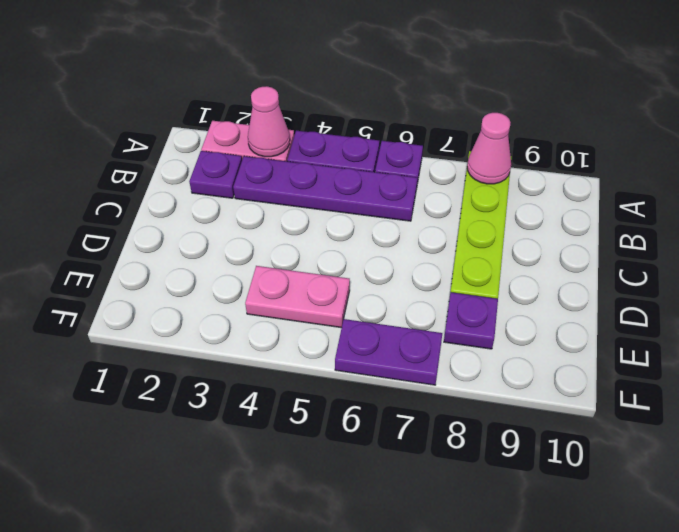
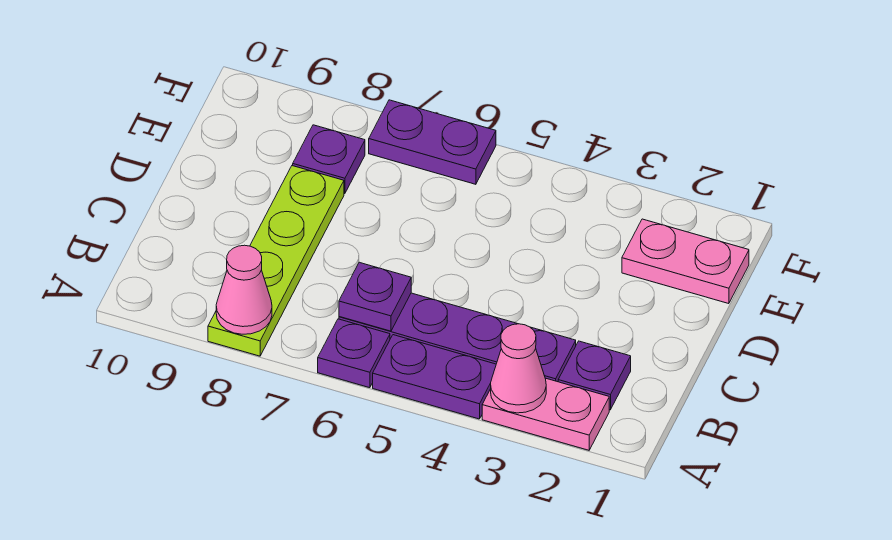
none -> purple 1x1 plate [339,262,411,331]
pink 1x2 plate [245,266,350,328] -> pink 1x2 plate moved to [622,219,749,304]

